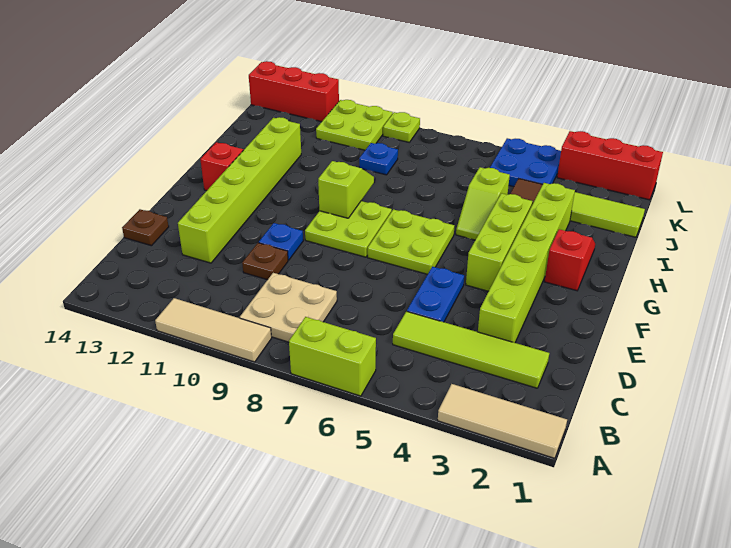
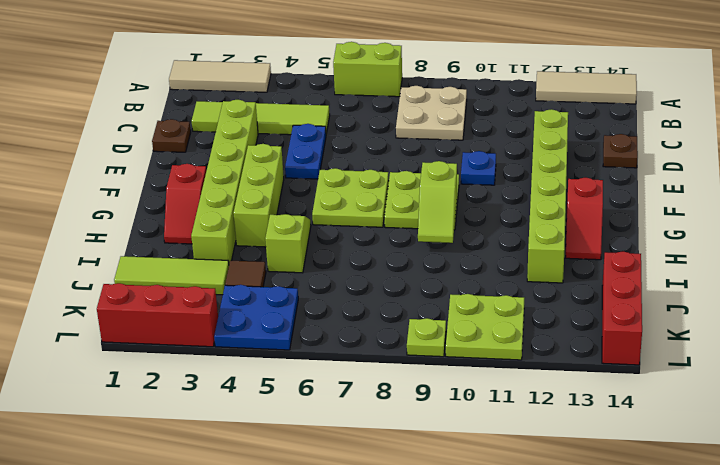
tan 1x3 tile [155,298,272,362] -> tan 1x3 tile moved to [536,71,637,104]
brown 1x1 plate [242,243,288,280] -> brown 1x1 plate moved to [152,119,191,152]
blue 1x1 plate [359,143,398,175] -> none
red 1x3 brick [249,61,339,122] -> red 1x3 brick turned to [602,251,642,365]

